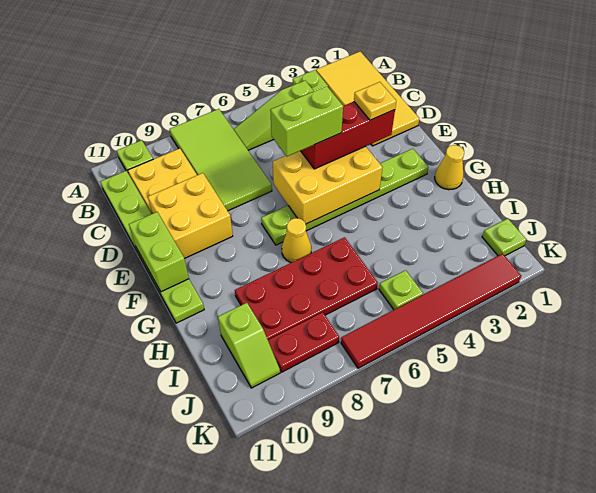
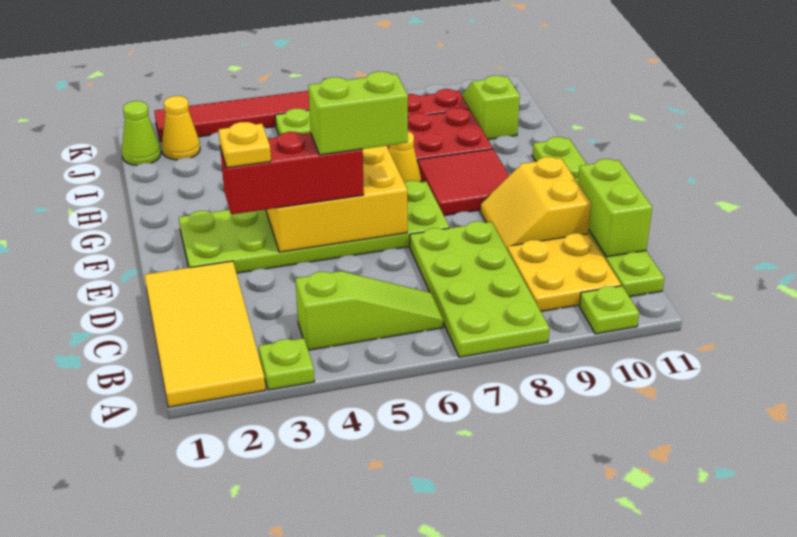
lime 2x4 tile [170,109,272,211] -> lime 2x4 plate [410,221,550,357]
yellow 2x2 brick [148,173,233,259] -> yellow 2x2 slope [480,157,591,249]
lime 1x2 brick [129,212,189,292] -> lime 1x2 brick moved to [578,159,652,257]
lime 1x6 plate [261,149,429,245] -> lime 2x6 plate [179,181,449,273]
none -> red 2x2 tile [418,149,509,216]
yellow 1x1 cone [435,145,464,190] -> yellow 1x1 cone moved to [162,96,200,160]
lime 1x1 plate [482,219,526,256] -> lime 1x1 cone [122,101,161,165]

